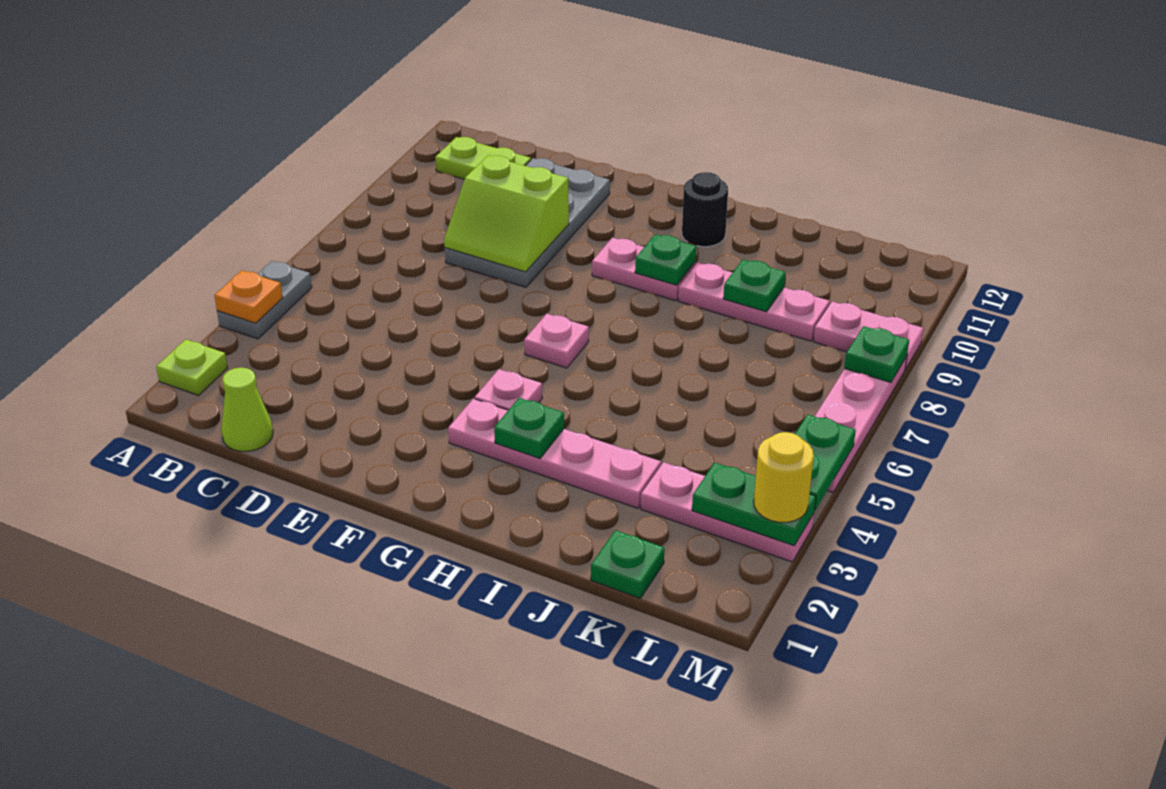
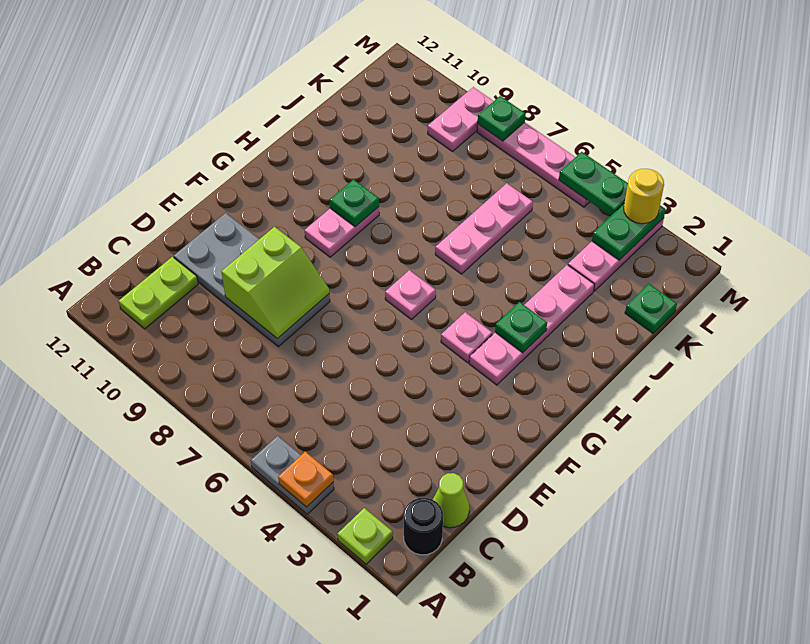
black 1x1 round brick [682,172,728,247] -> black 1x1 round brick moved to [404,498,443,555]
pink 1x3 plate [678,263,830,341] -> pink 1x3 plate moved to [435,183,533,274]
green 1x1 plate [723,260,786,312] -> none

